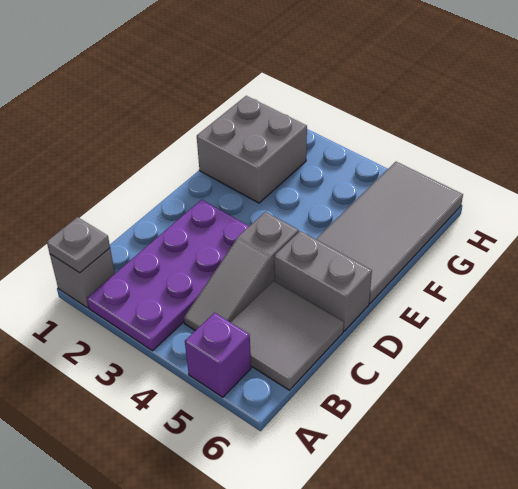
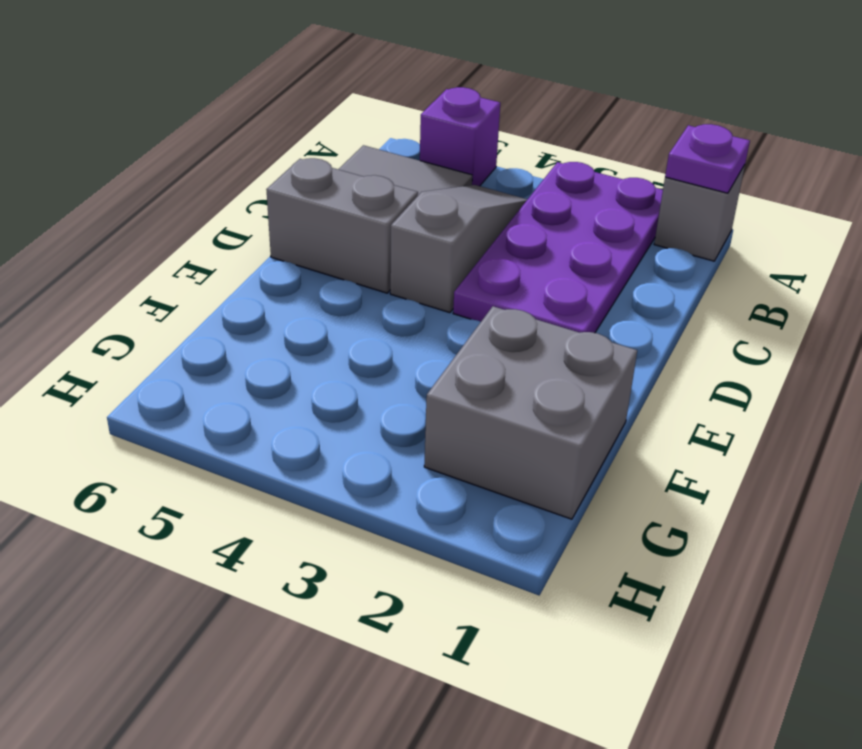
grey 1x1 plate [47,217,110,273] -> purple 1x1 plate [665,124,750,193]
grey 2x4 tile [316,162,463,303] -> none

